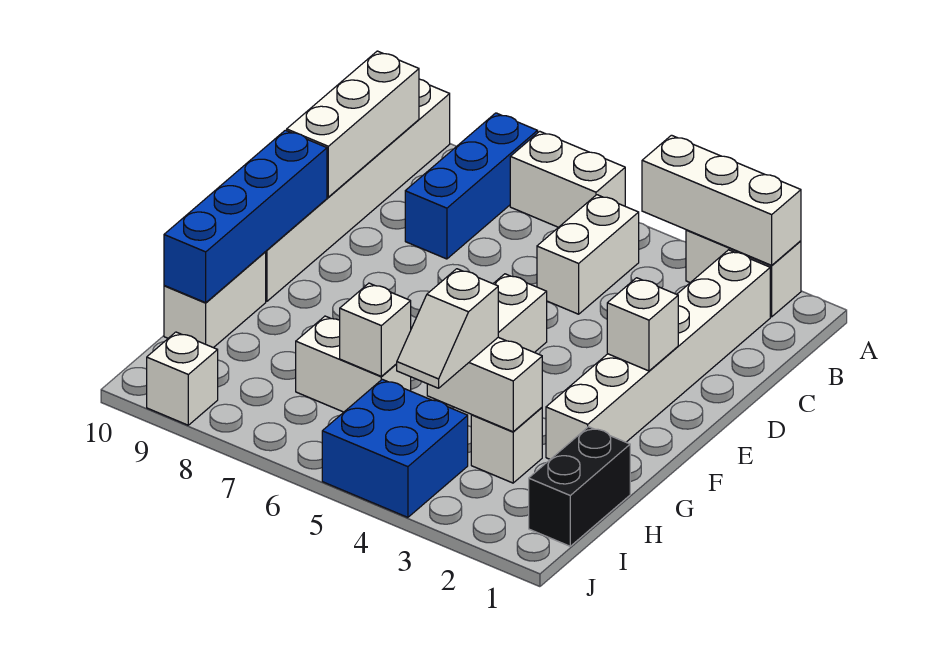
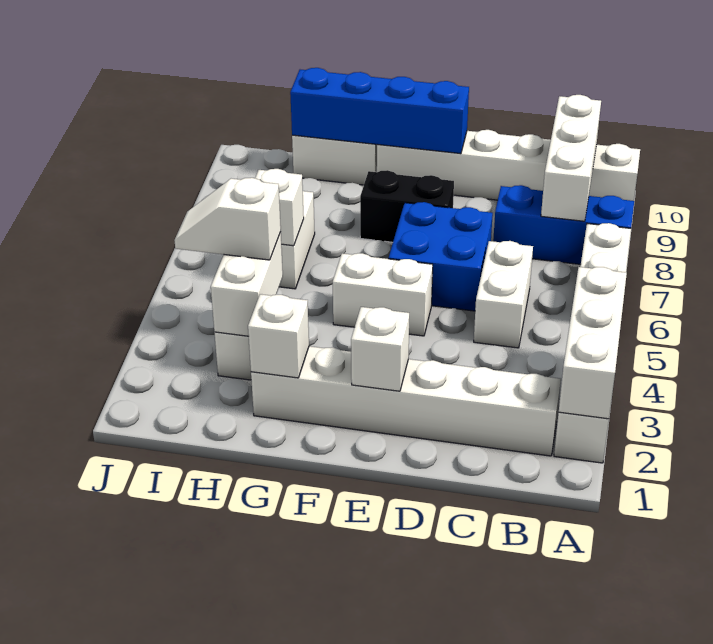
white 1x2 brick [537,195,639,314] -> white 1x2 brick turned to [474,241,533,348]
white 1x3 brick [287,51,419,197] -> white 1x3 brick turned to [541,95,601,221]
black 1x2 brick [529,427,630,546] -> black 1x2 brick moved to [360,170,454,242]
blue 2x2 brick [322,379,468,517] -> blue 2x2 brick moved to [389,202,493,311]
white 1x1 brick [147,332,218,425] -> white 1x1 brick moved to [248,294,309,378]

